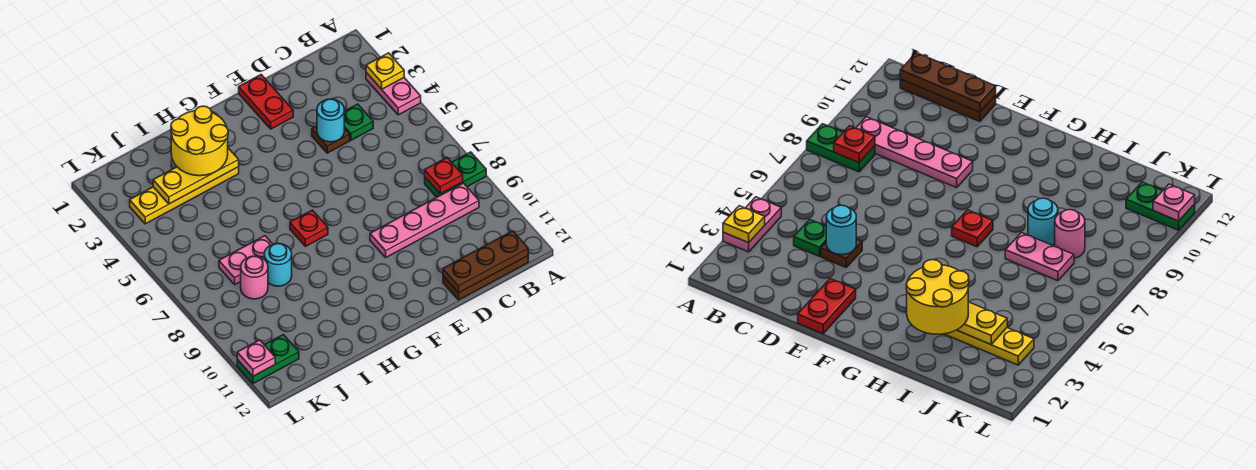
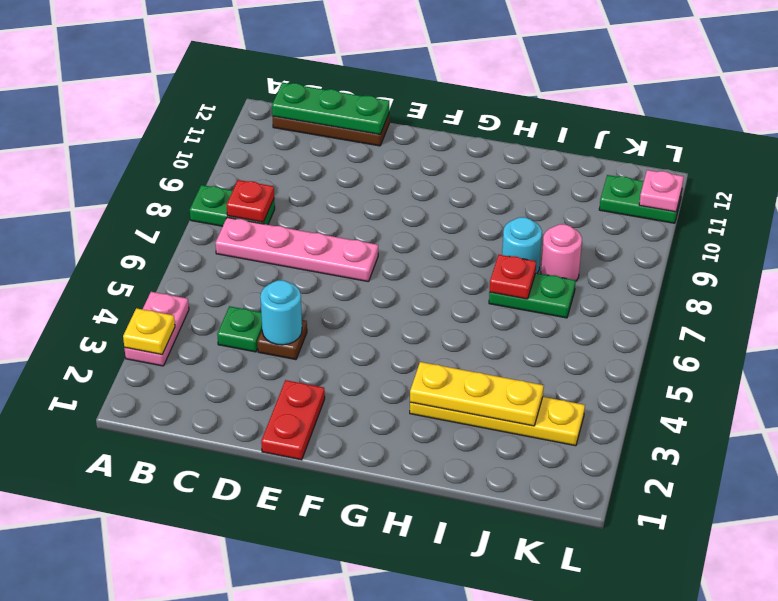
pink 1x4 plate [370,183,479,257] -> pink 1x4 plate moved to [215,218,378,282]
brown 1x3 plate [443,231,528,293] -> green 1x3 plate [272,83,389,134]
red 1x1 plate [290,210,328,246] -> red 1x1 plate moved to [490,255,536,299]
yellow 2x2 round brick [171,106,228,176] -> none
pink 1x2 plate [219,236,273,285] -> green 1x2 plate [489,273,576,318]

